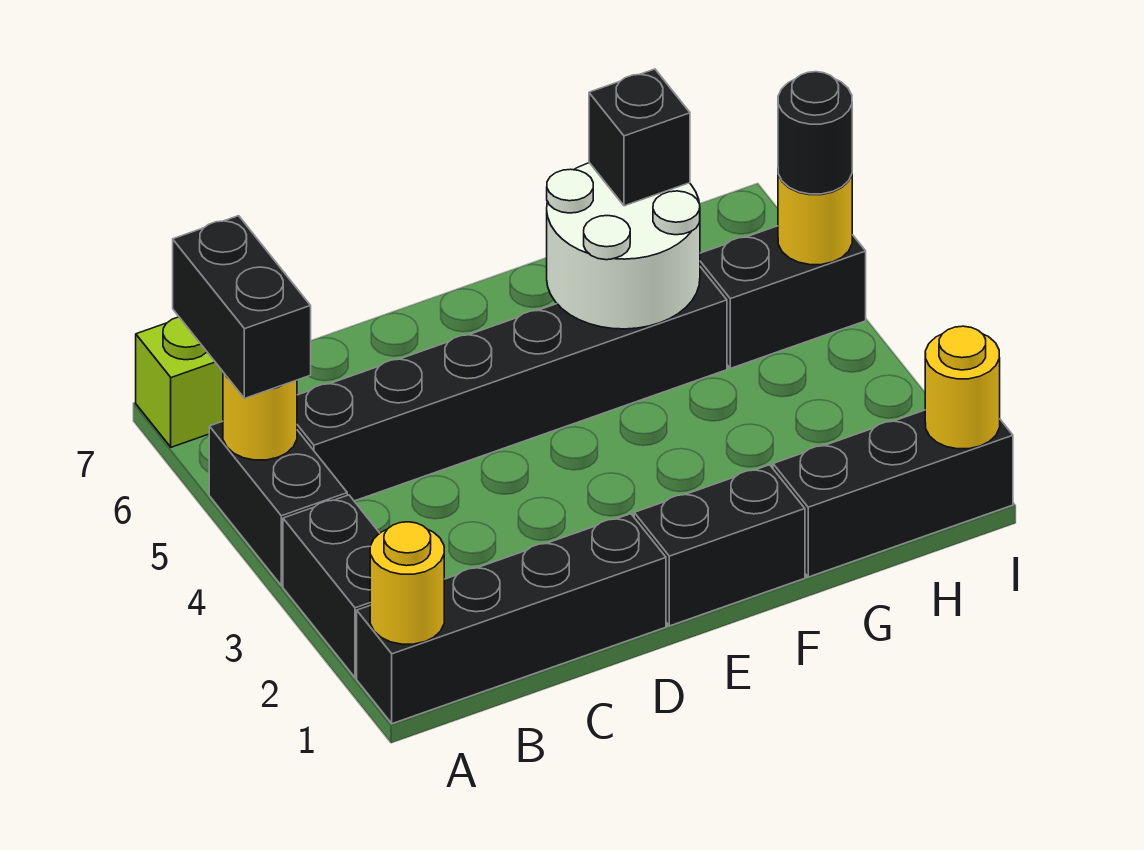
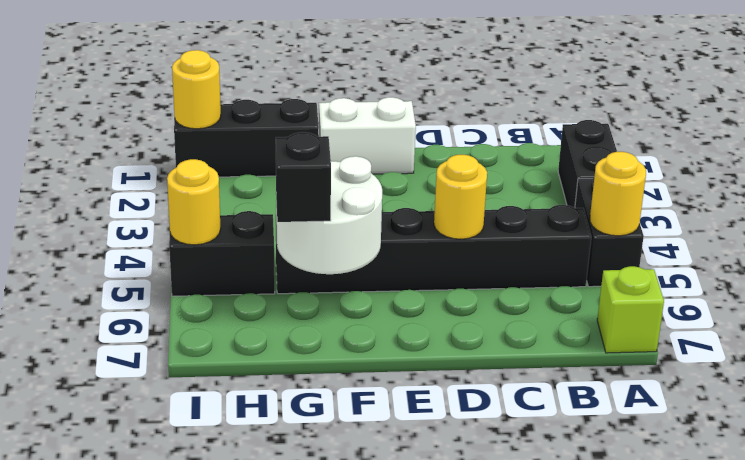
black 1x4 brick [357,514,666,724] -> none
yellow 1x1 round brick [370,522,444,644] -> yellow 1x1 round brick moved to [434,155,487,239]
black 1x2 brick [173,216,311,398] -> none
black 1x2 brick [634,465,805,626] -> white 1x2 brick [319,97,416,174]
black 1x1 round brick [778,72,852,194] -> none

